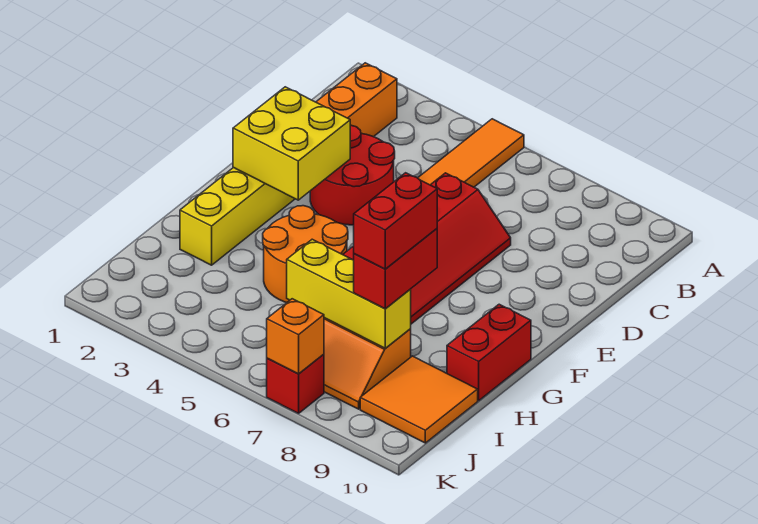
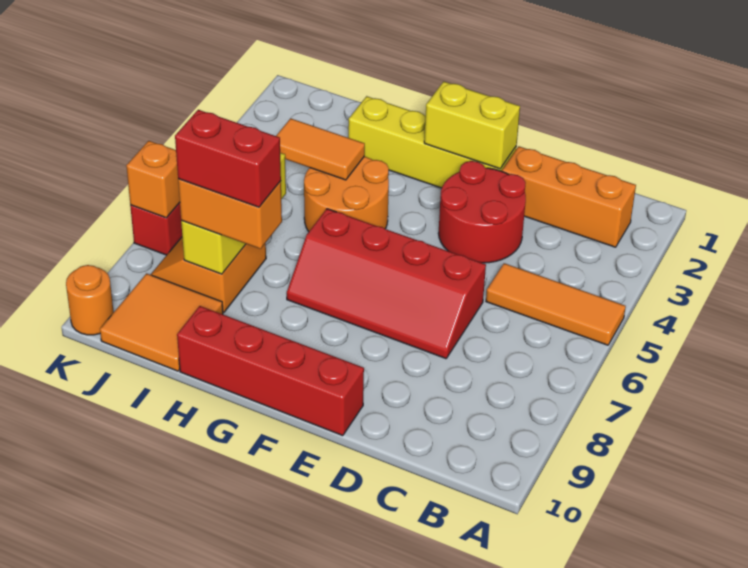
yellow 2x2 brick [233,87,350,200] -> yellow 1x2 brick [424,82,520,169]
red 1x2 brick [447,304,531,401] -> red 1x4 brick [177,306,364,436]
none -> orange 1x2 tile [276,118,365,180]
red 1x2 brick [354,229,437,309] -> orange 1x2 brick [178,179,282,249]
none -> orange 1x1 round brick [66,265,114,335]

